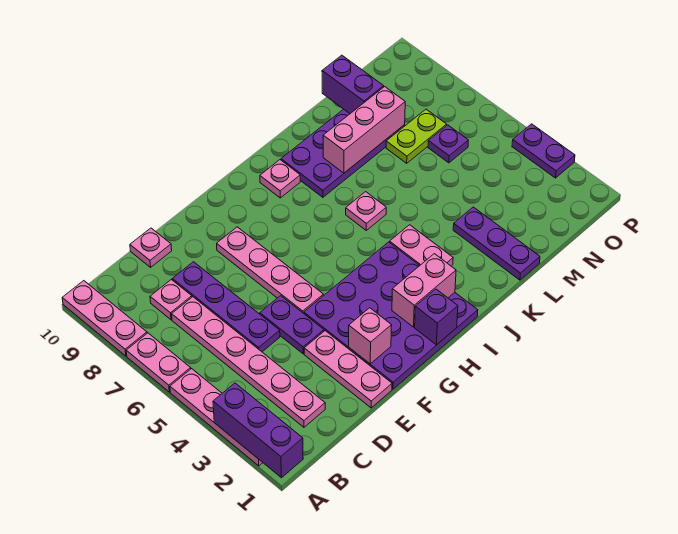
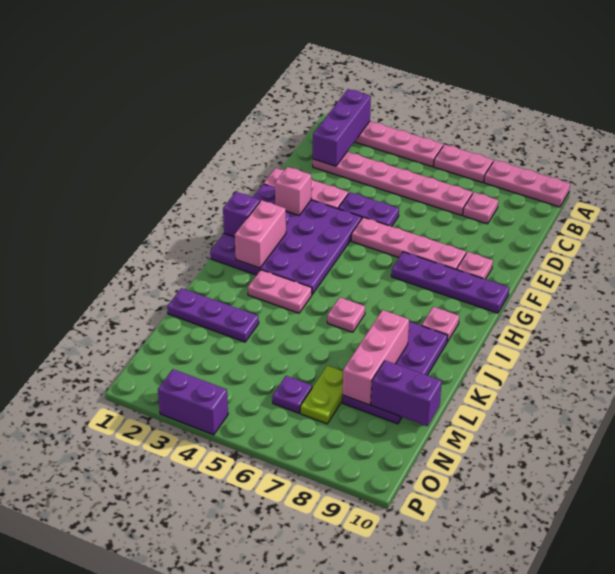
purple 1x3 brick [213,383,303,478] -> purple 1x3 brick turned to [313,89,371,166]
purple 1x4 plate [172,262,280,352] -> purple 1x4 plate moved to [391,252,509,313]
pink 1x1 plate [130,228,172,267] -> pink 1x1 plate moved to [457,252,493,279]
purple 1x2 plate [512,124,575,178] -> purple 1x2 brick [158,369,228,435]

